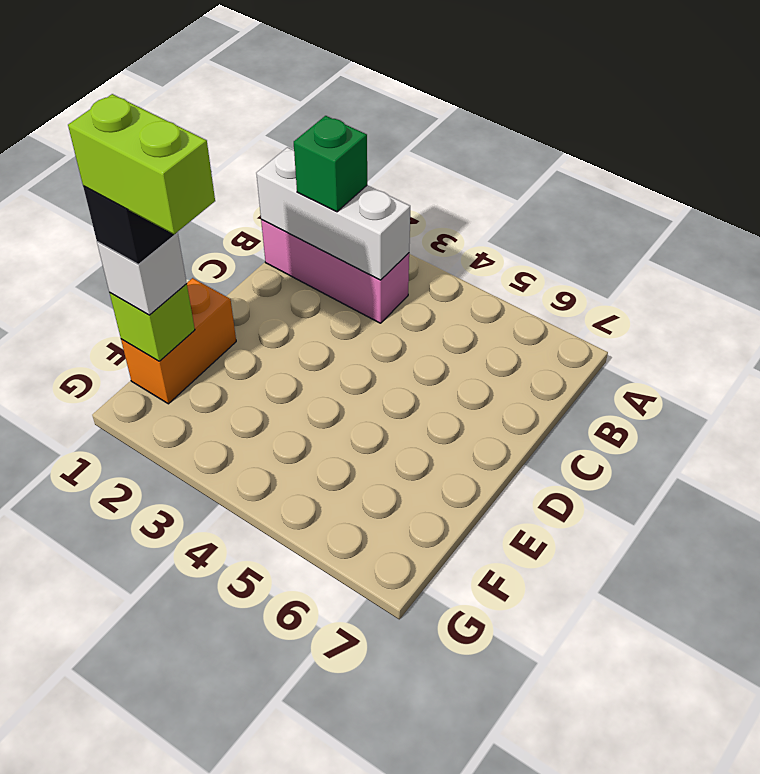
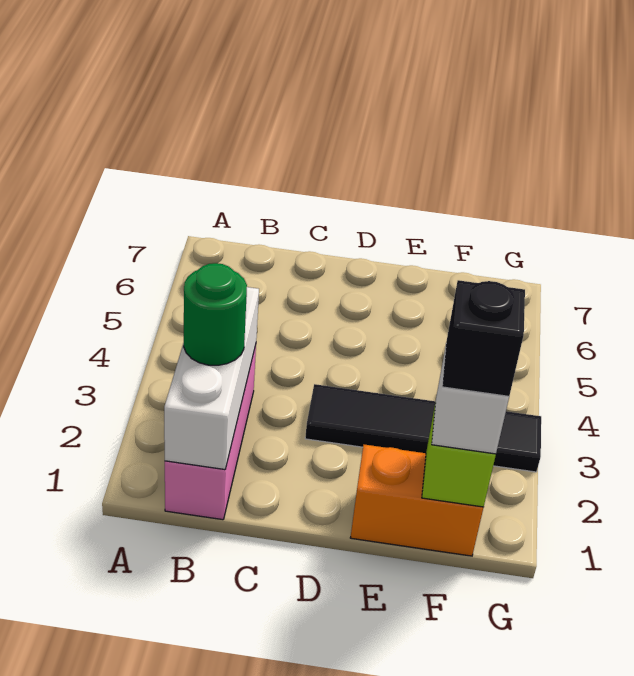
green 1x1 brick [294,116,367,212] -> green 1x1 round brick [184,263,247,365]
none -> black 1x4 tile [305,384,541,472]
lime 1x2 brick [68,94,215,234] -> none

